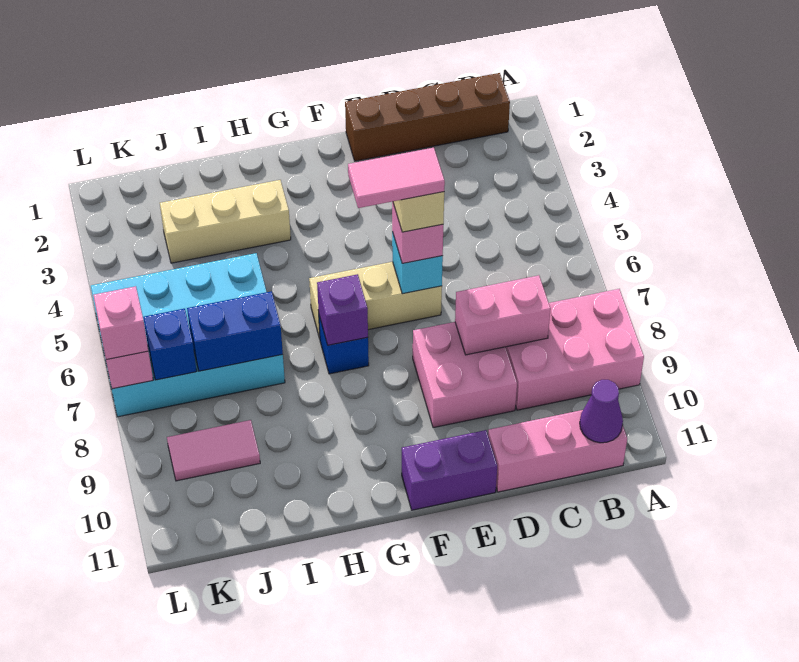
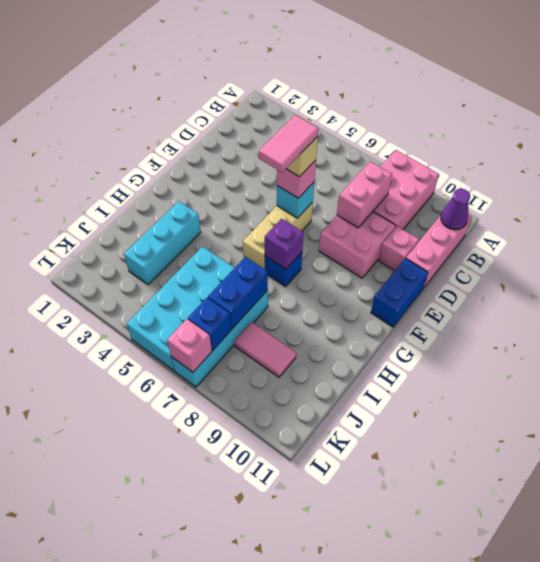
brown 1x4 brick [345,73,510,161] -> none
purple 1x2 brick [402,430,497,510] -> blue 1x2 brick [371,258,428,327]
tan 1x3 brick [160,180,291,263] -> cyan 1x3 brick [124,201,201,285]
pink 1x2 tile [167,420,260,481] -> pink 1x2 tile turned to [234,322,296,377]
pink 1x1 brick [93,286,148,360] -> pink 1x1 brick moved to [379,226,419,271]

